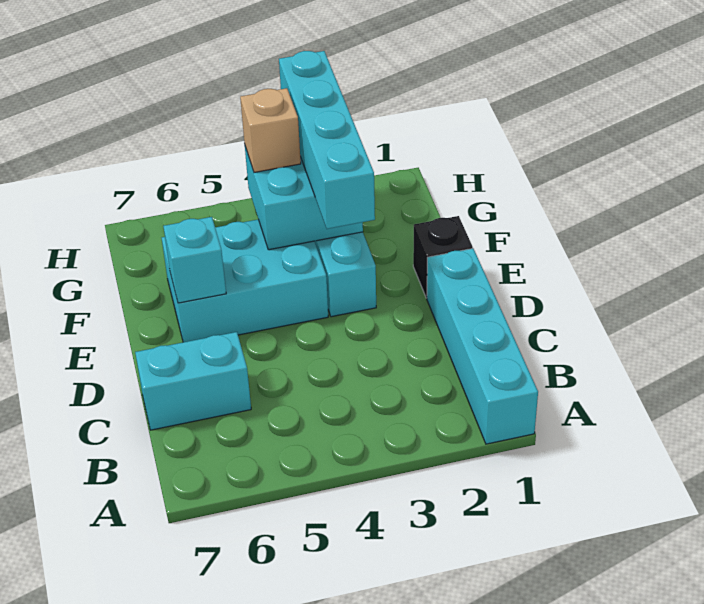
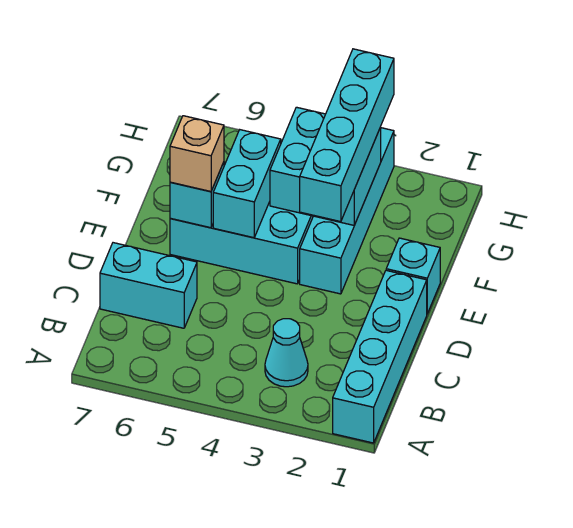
none -> cyan 1x1 cone [265,319,308,387]
black 1x1 brick [413,216,473,298] -> cyan 1x1 brick [386,238,440,314]
none -> cyan 1x2 brick [213,130,281,238]
tan 1x1 brick [240,88,301,172] -> tan 1x1 brick moved to [170,116,224,191]

